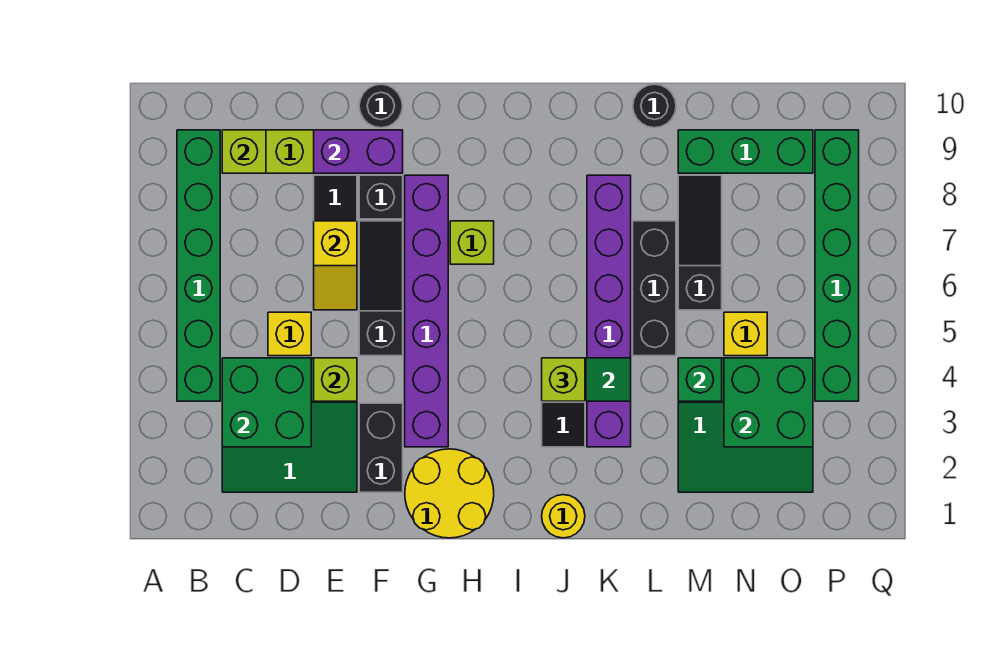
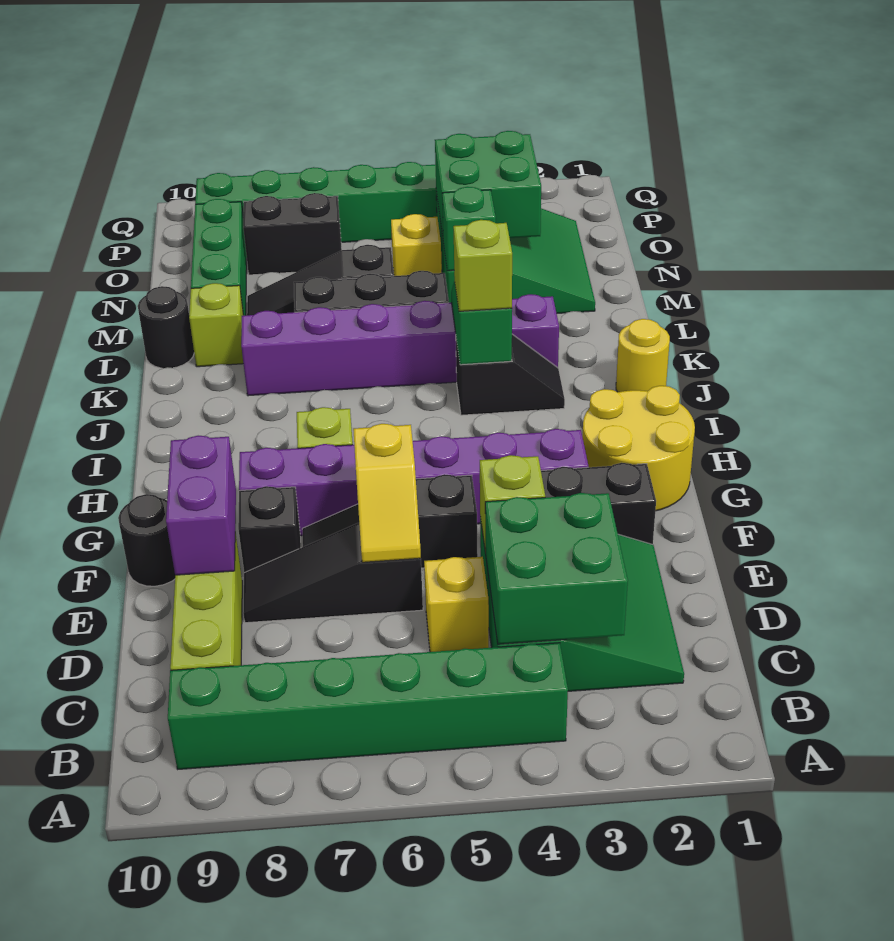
lime 1x1 brick [222,130,266,173] -> lime 1x1 brick moved to [189,283,243,367]
yellow 1x2 slope [314,221,357,310] -> yellow 1x2 slope turned to [353,424,421,562]
none -> black 1x2 brick [243,193,342,275]

